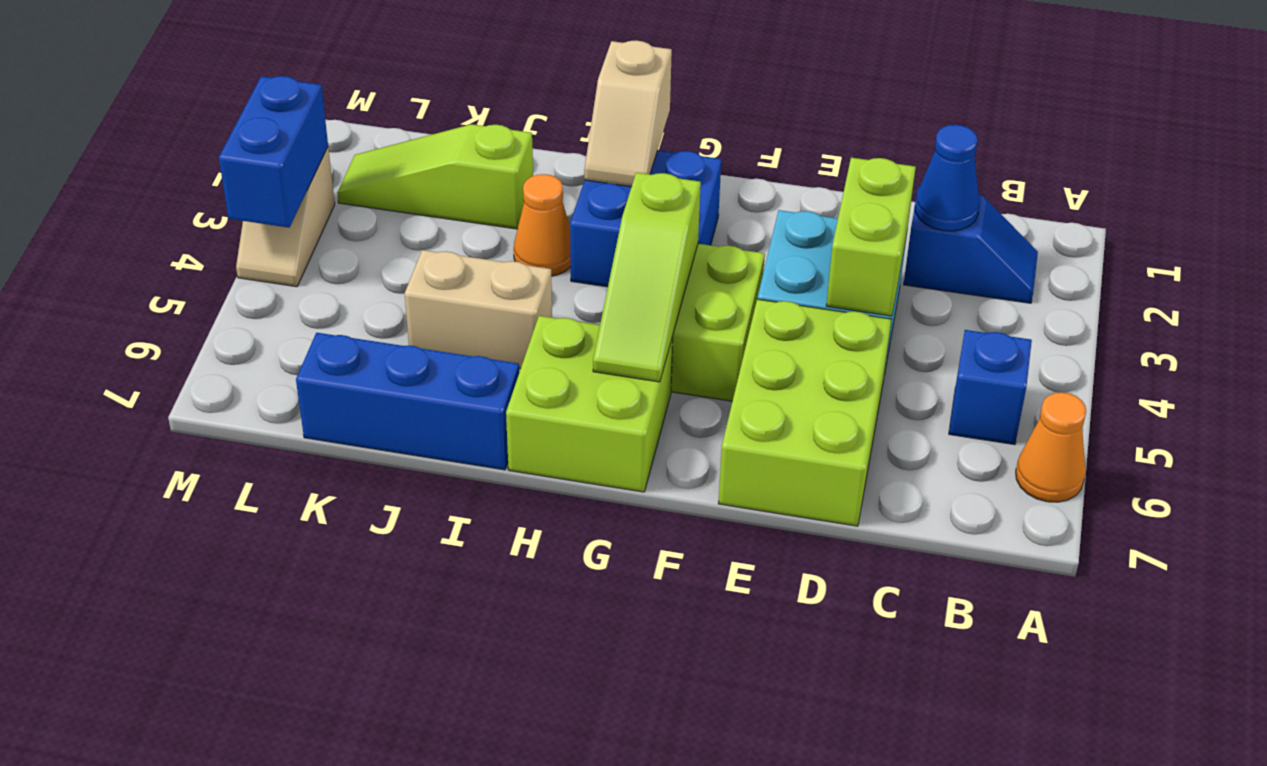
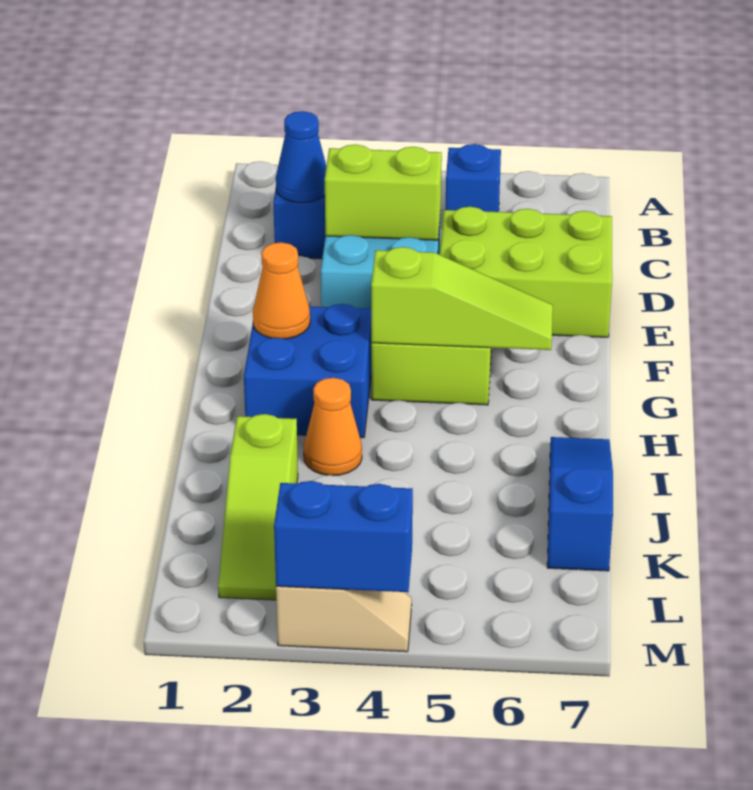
orange 1x1 cone [1016,392,1086,502] -> orange 1x1 cone moved to [253,242,310,339]
lime 2x2 brick [506,316,673,492] -> none
tan 1x2 slope [584,40,672,187] -> none
tan 1x2 brick [405,250,552,369] -> none
blue 1x3 brick [296,333,519,470] -> blue 1x3 slope [547,437,613,571]

